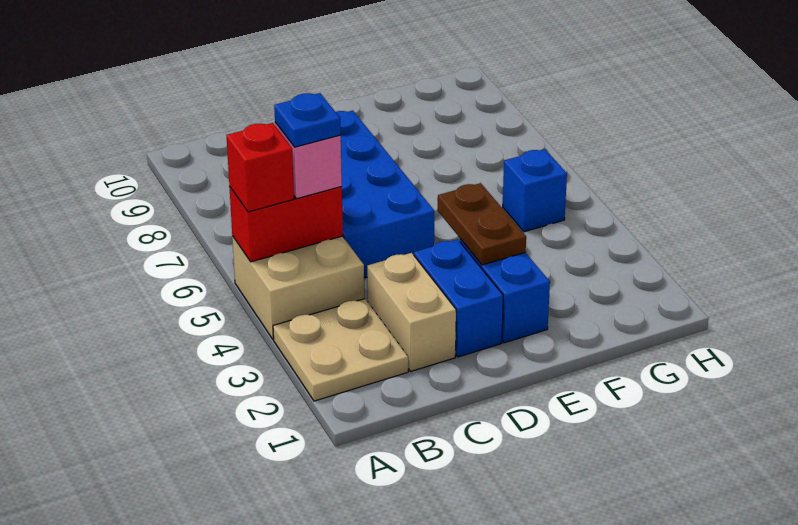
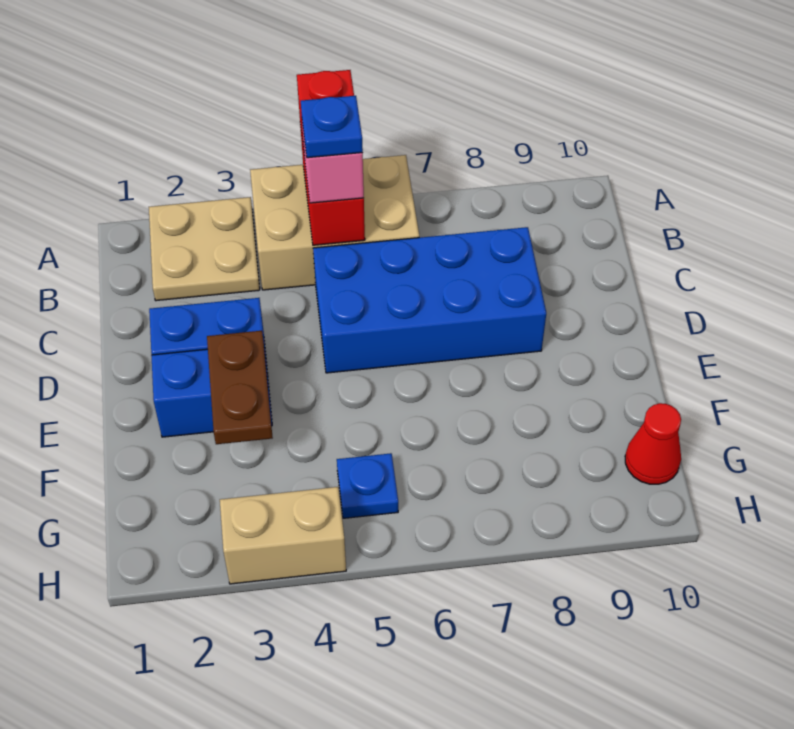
tan 2x2 brick [232,236,364,339] -> tan 2x3 brick [250,155,419,290]
tan 1x2 brick [367,253,456,372] -> tan 1x2 brick moved to [220,487,346,584]
brown 1x2 plate [438,183,526,265] -> brown 1x2 plate turned to [207,331,273,444]
blue 1x1 brick [503,149,567,232] -> blue 1x1 plate [337,453,398,518]
none -> red 1x1 cone [625,403,681,484]

